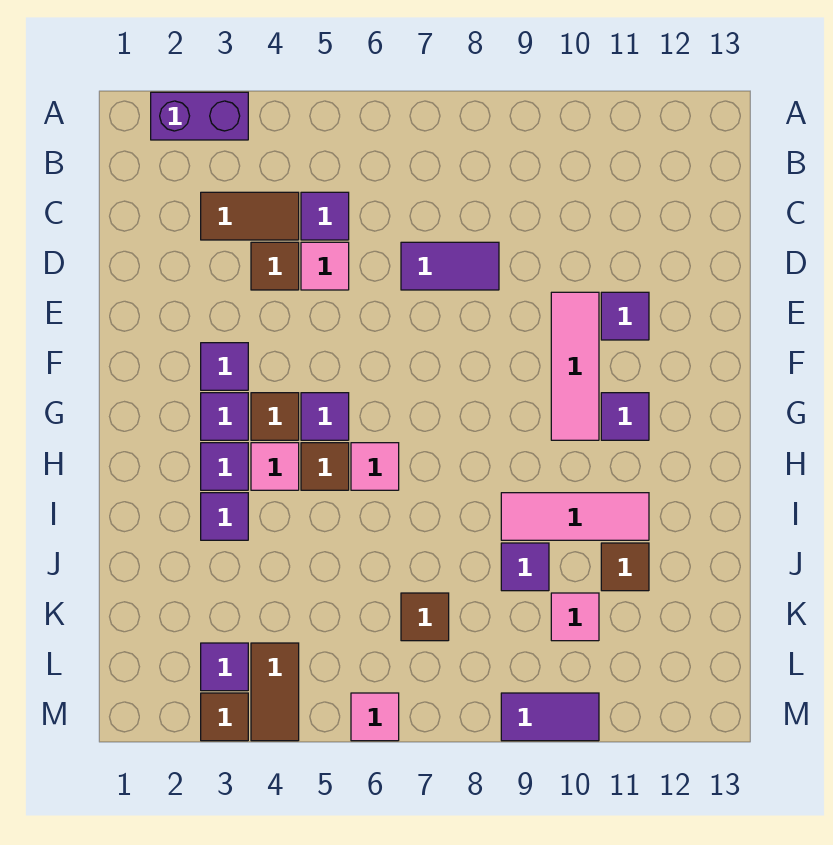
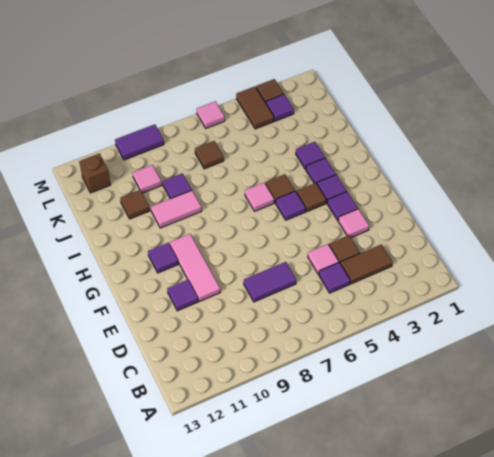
purple 1x2 brick [151,92,248,140] -> none
pink 1x1 tile [251,443,299,490] -> pink 1x1 tile moved to [338,209,369,238]
pink 1x3 tile [501,493,649,540] -> pink 1x2 tile [151,190,202,228]
none -> brown 1x1 brick [79,154,111,193]

